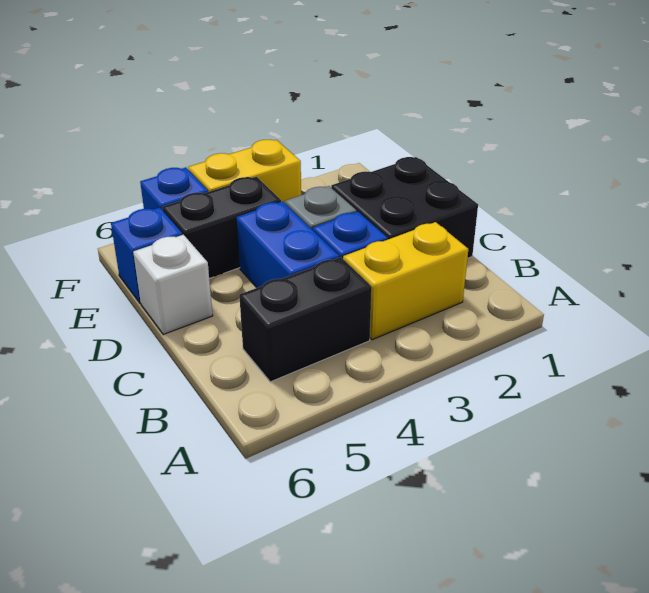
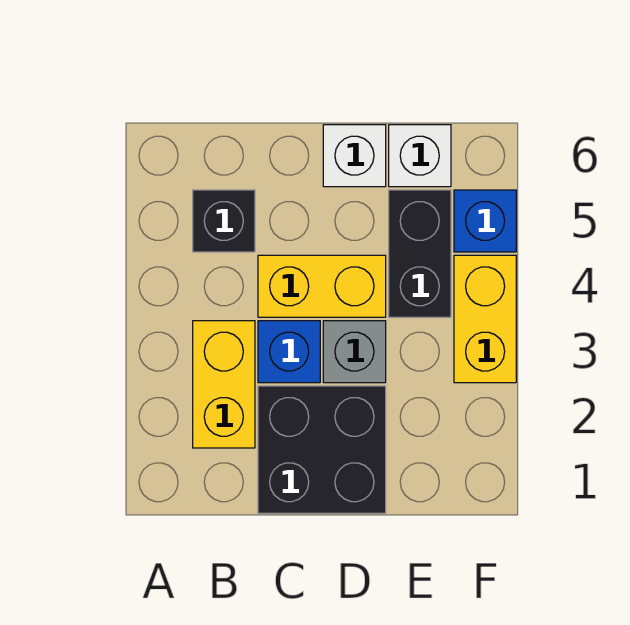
black 1x2 brick [239,257,372,382] -> black 1x1 brick [193,190,255,252]
blue 1x2 brick [237,202,339,288] -> yellow 1x2 brick [258,255,386,317]
blue 1x1 brick [111,207,183,303] -> white 1x1 brick [389,125,451,187]

